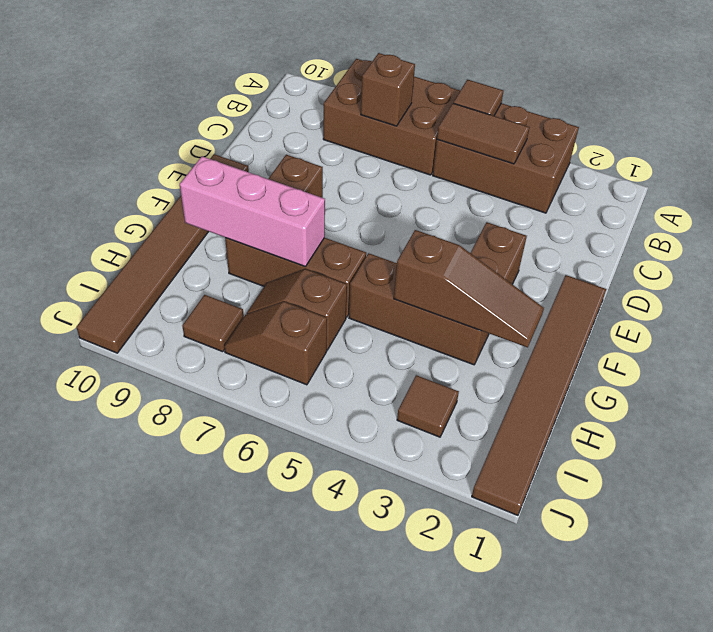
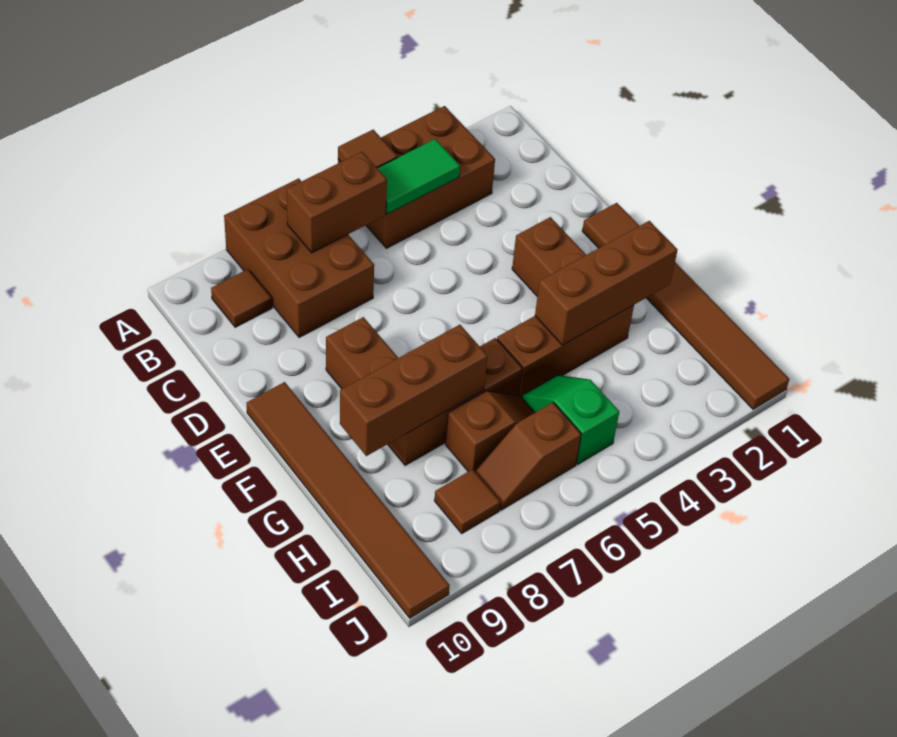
brown 2x3 brick [323,59,460,175] -> brown 2x3 brick turned to [224,178,374,338]
brown 1x2 tile [437,103,529,164] -> green 1x2 tile [377,139,460,214]
brown 1x1 brick [361,53,415,126] -> brown 1x2 brick [287,152,387,253]
brown 1x3 slope [394,230,544,347] -> brown 1x3 brick [535,221,677,345]
pink 1x3 brick [180,156,325,267] -> brown 1x3 brick [340,325,488,456]
none -> green 1x2 slope [522,375,619,464]
brown 1x2 slope [247,269,347,350] -> brown 1x2 slope turned to [446,391,535,472]
brown 1x1 tile [397,375,459,437] -> brown 1x1 tile moved to [211,269,272,327]

